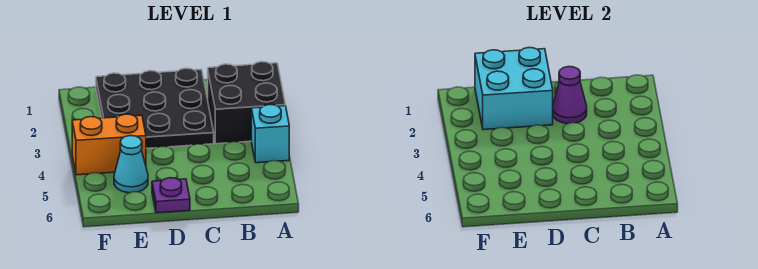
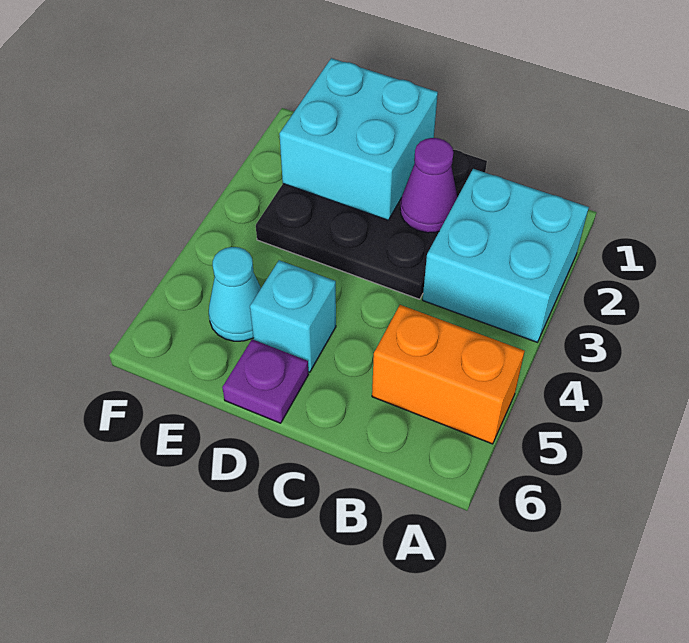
black 2x2 brick [208,62,285,144] -> cyan 2x2 brick [423,169,589,342]
cyan 1x1 brick [251,104,289,163] -> cyan 1x1 brick moved to [250,260,336,372]
orange 1x2 brick [72,114,146,175] -> orange 1x2 brick moved to [372,305,525,444]

